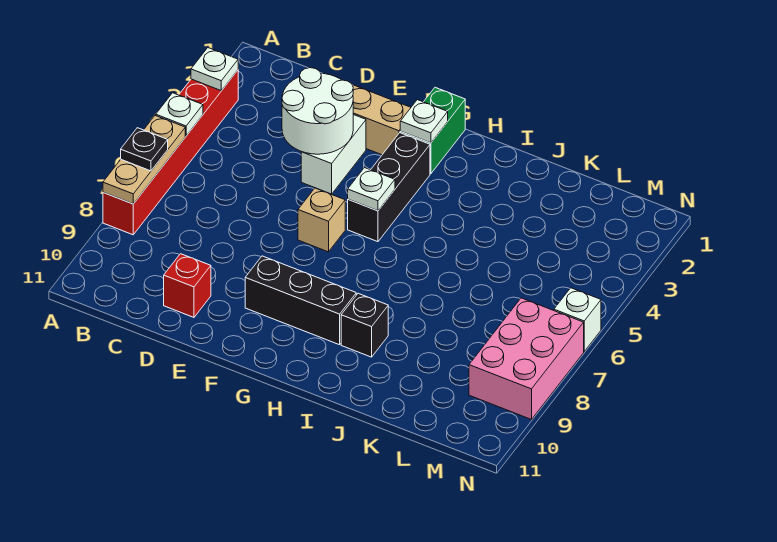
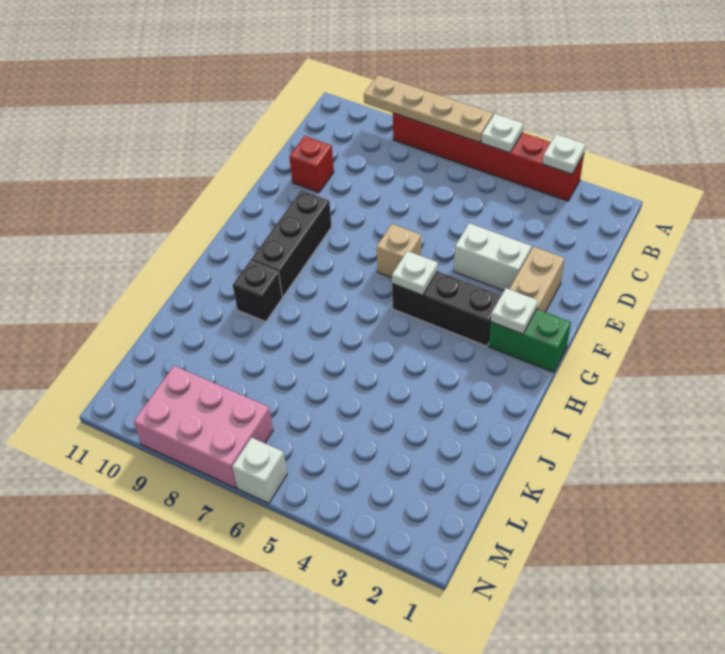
tan 1x3 plate [103,115,185,204] -> tan 1x4 plate [364,75,493,142]
black 1x1 plate [121,128,168,171] -> none
white 2x2 round brick [282,68,353,154] -> none

